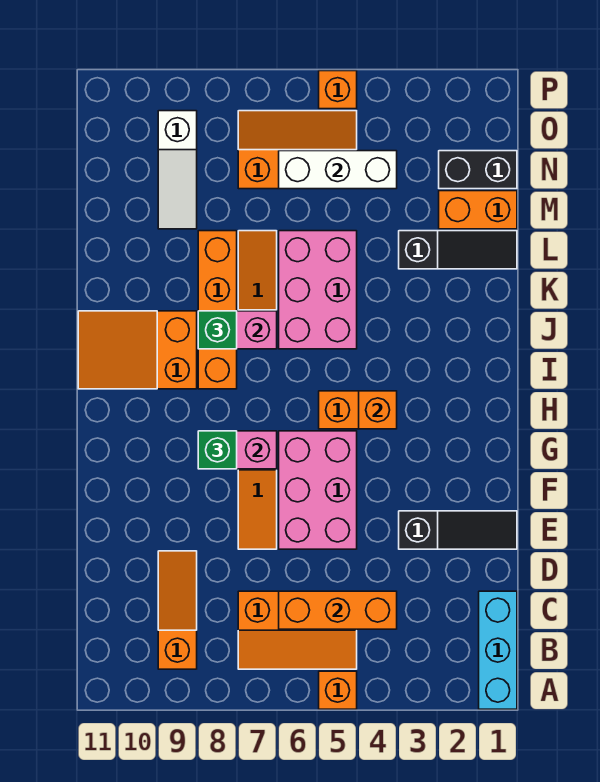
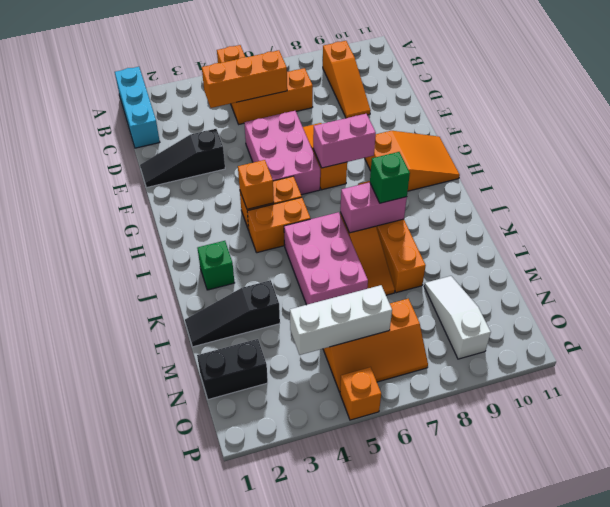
green 1x1 brick [198,431,237,469] -> green 1x1 brick moved to [198,241,235,290]
orange 2x3 slope [78,311,197,389] -> orange 2x3 slope moved to [365,131,460,191]
orange 1x2 brick [439,191,517,229] -> orange 1x2 brick moved to [247,197,310,253]

